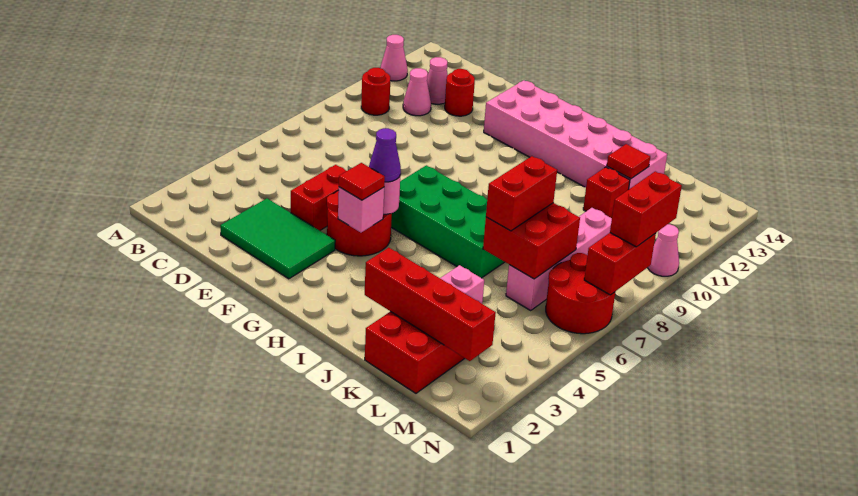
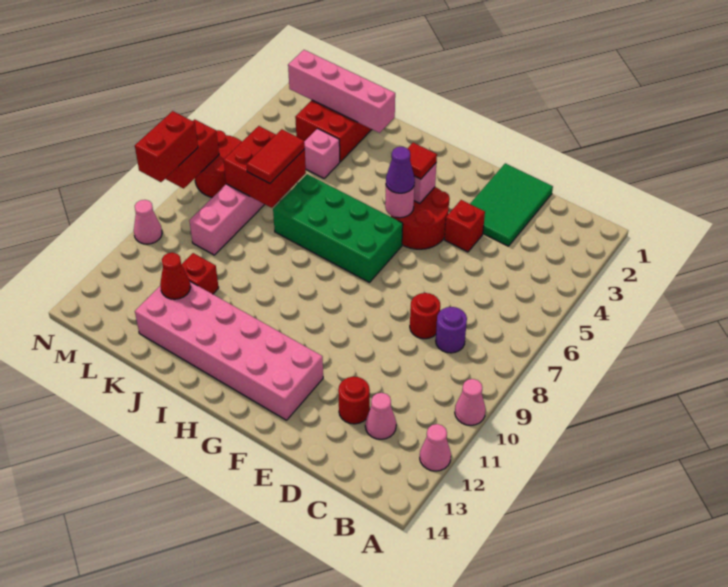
red 1x1 round brick [361,68,390,115] -> red 1x1 round brick moved to [410,293,440,339]
none -> purple 1x1 round brick [436,307,467,353]
pink 1x1 cone [403,68,431,116] -> pink 1x1 cone moved to [455,379,486,425]
green 2x3 tile [220,198,335,279] -> green 2x3 tile turned to [470,163,553,246]
red 1x2 brick [291,165,346,231] -> red 1x1 brick [444,200,485,252]
red 1x4 brick [365,248,496,361] -> pink 1x4 brick [288,50,395,133]
red 1x2 brick [486,156,557,231] -> red 1x2 tile [246,129,305,184]
red 1x1 tile [607,144,650,179] -> red 1x1 cone [160,253,190,299]

